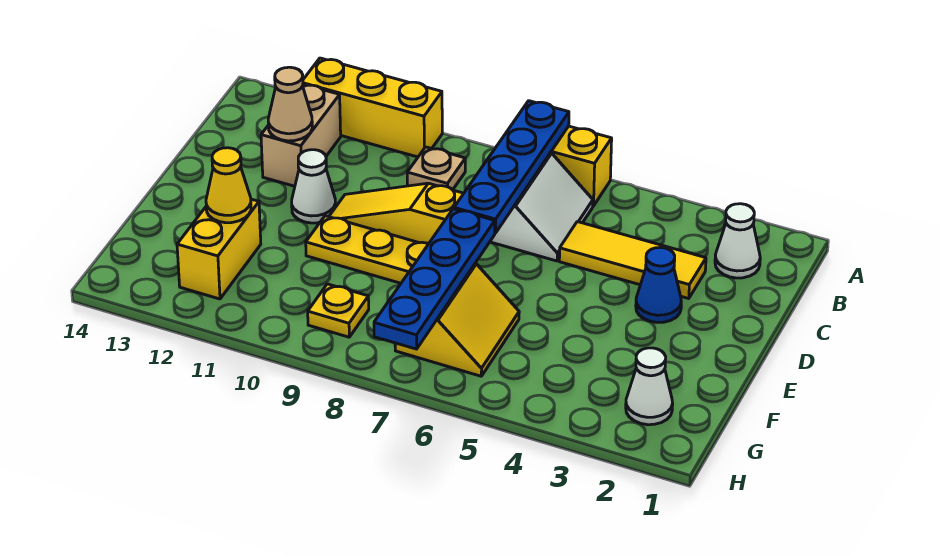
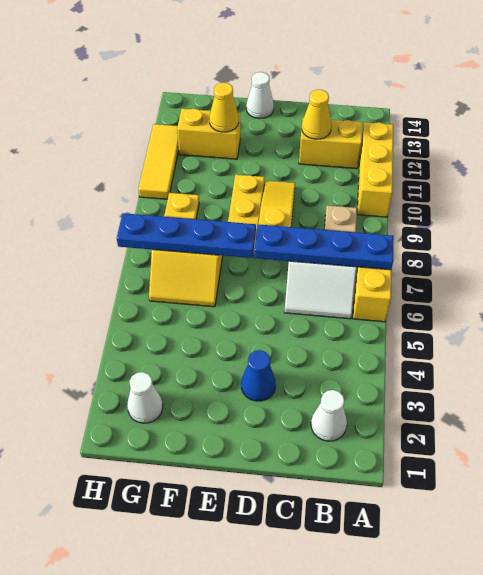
tan 1x2 brick [261,84,341,186] -> yellow 1x2 brick [299,118,362,169]
yellow 1x3 tile [559,222,706,299] -> yellow 1x3 tile moved to [138,124,179,199]
tan 1x1 cone [268,67,312,141] -> yellow 1x1 cone [302,89,331,139]
white 1x1 cone [292,150,336,223] -> white 1x1 cone moved to [246,72,274,119]

